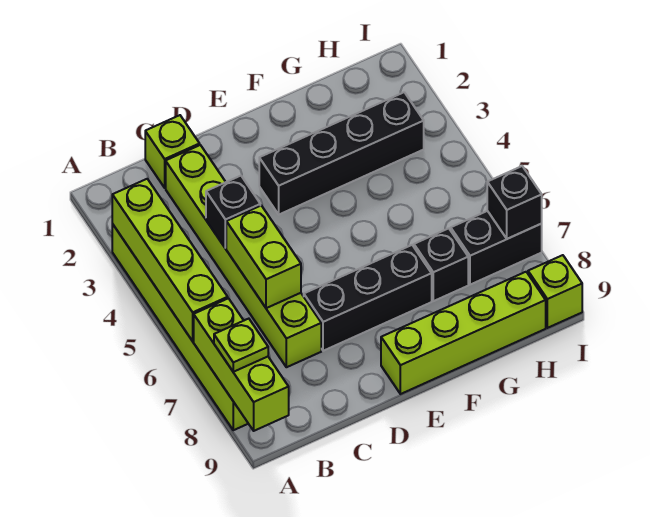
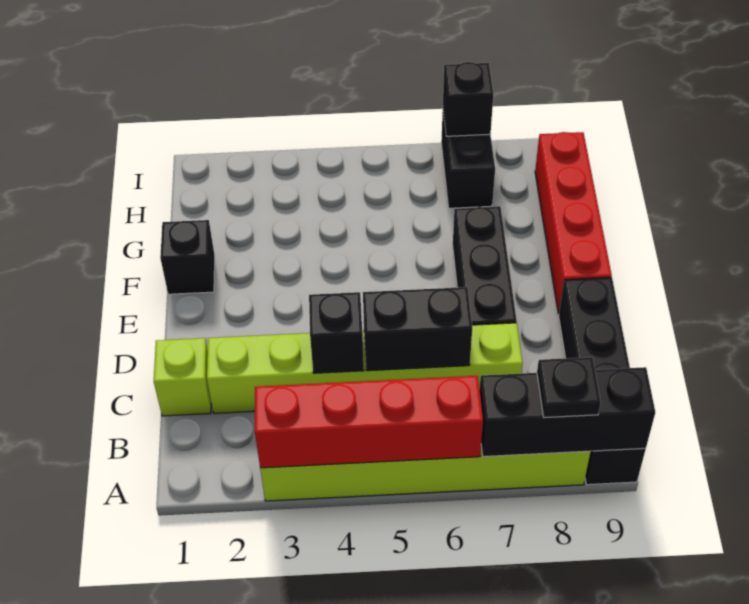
lime 1x4 brick [112,179,228,341] -> red 1x4 brick [255,376,483,468]
lime 1x3 brick [194,298,289,431] -> black 1x3 brick [480,367,655,457]
lime 1x1 plate [214,319,268,372] -> black 1x1 plate [537,357,601,418]
lime 1x2 brick [226,206,301,308] -> black 1x2 brick [363,287,472,371]
black 1x4 brick [259,92,424,214] -> black 1x4 brick moved to [559,278,646,485]
lime 1x4 brick [381,272,546,394] -> red 1x4 brick [535,132,612,314]
black 1x1 brick [414,228,468,301] -> black 1x1 brick moved to [160,220,215,294]
lime 1x1 brick [528,255,582,328] -> none

